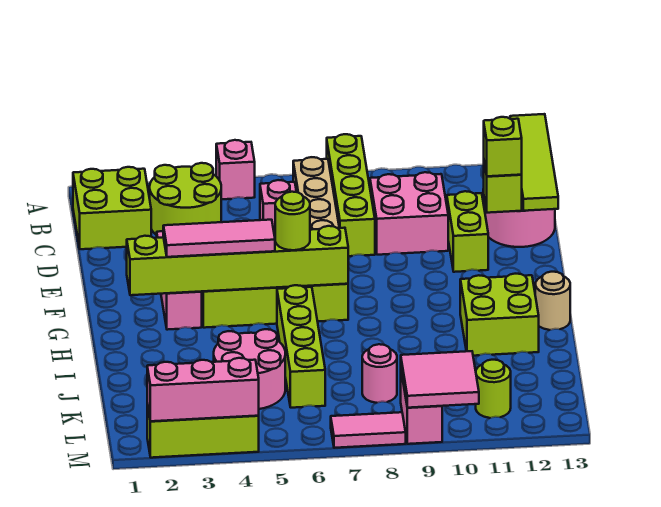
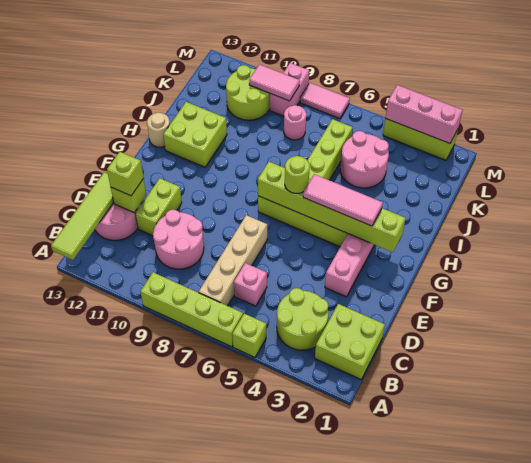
pink 1x1 brick [216,140,255,199] -> lime 1x1 brick [232,314,266,357]
lime 1x4 brick [327,134,375,256] -> lime 1x4 brick turned to [141,272,243,347]
pink 2x2 brick [370,172,448,255] -> pink 2x2 round brick [153,209,204,269]
pink 2x2 tile [401,351,479,408] -> pink 1x2 tile [249,64,300,101]
lime 1x1 round brick [476,360,511,418] -> lime 2x2 round brick [226,65,270,120]

